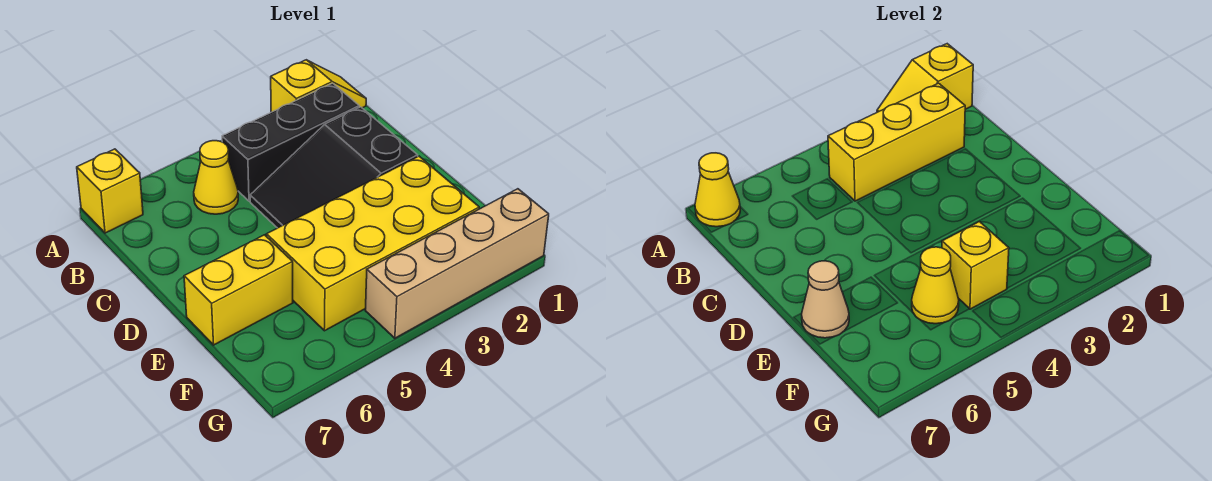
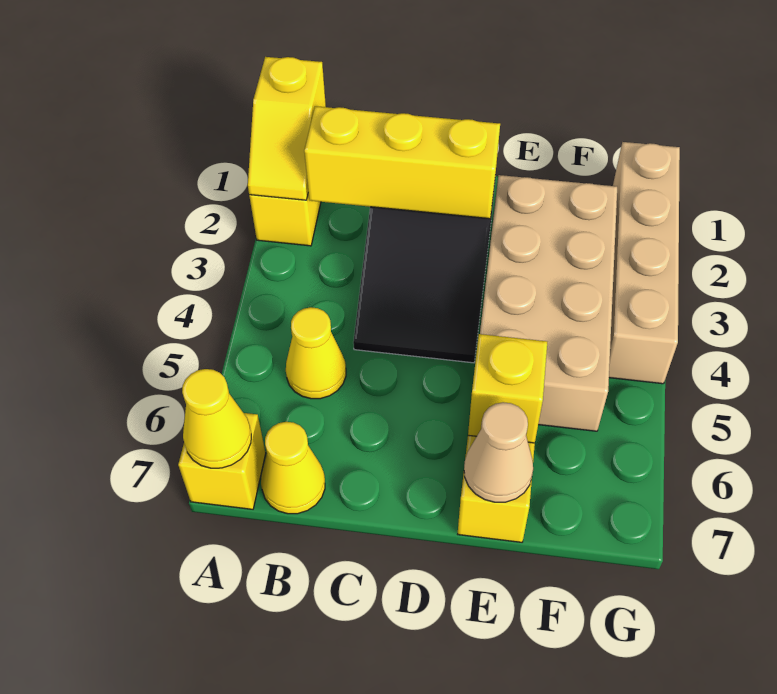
black 1x3 brick [222,83,359,201] -> none
yellow 1x3 brick [828,83,965,201] -> yellow 1x3 brick turned to [304,106,500,219]
yellow 2x4 brick [266,156,479,331] -> tan 2x4 brick [480,175,617,431]
yellow 1x1 brick [942,222,1009,309] -> yellow 1x1 brick moved to [468,334,547,443]
yellow 1x1 cone [912,247,959,324] -> yellow 1x1 cone moved to [261,422,325,514]

